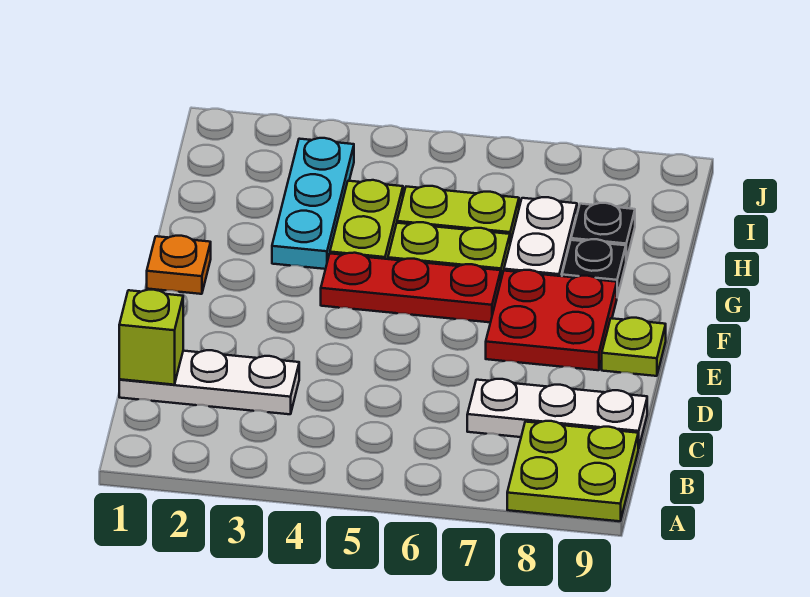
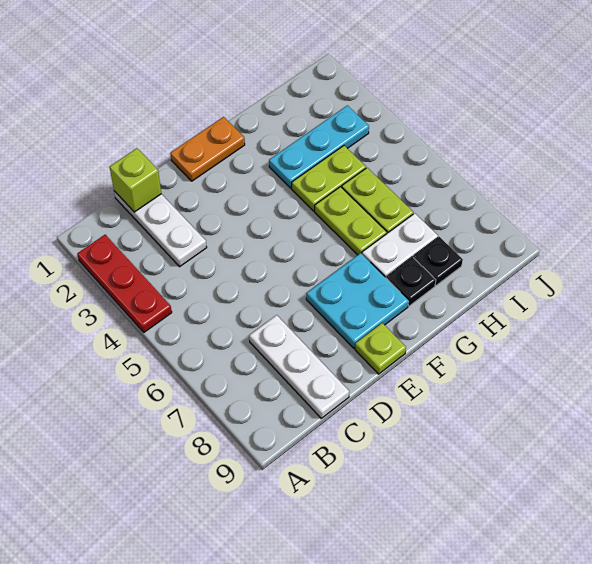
lime 2x2 plate [507,421,639,521] -> none
red 2x2 plate [486,270,617,370] -> cyan 2x2 plate [306,253,409,348]
orange 1x1 plate [147,236,211,294] -> orange 1x2 plate [170,117,245,181]
red 1x3 plate [321,253,501,322] -> red 1x3 plate moved to [77,235,172,332]

